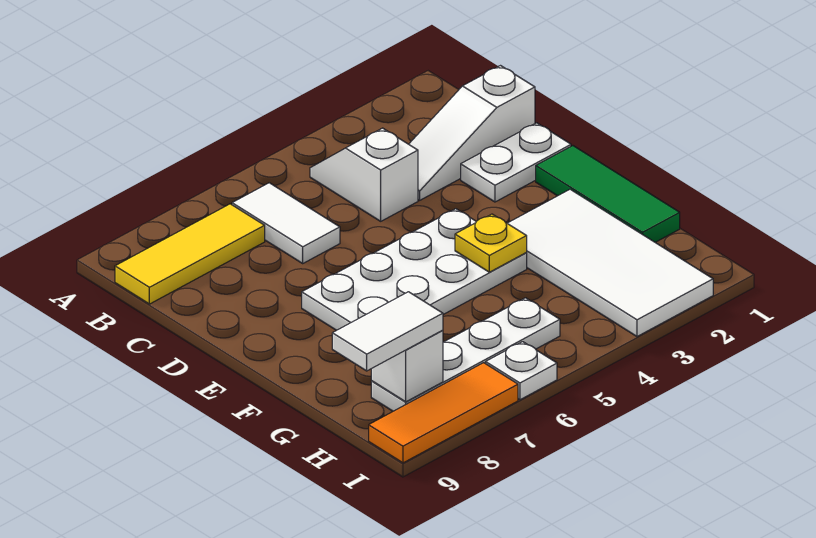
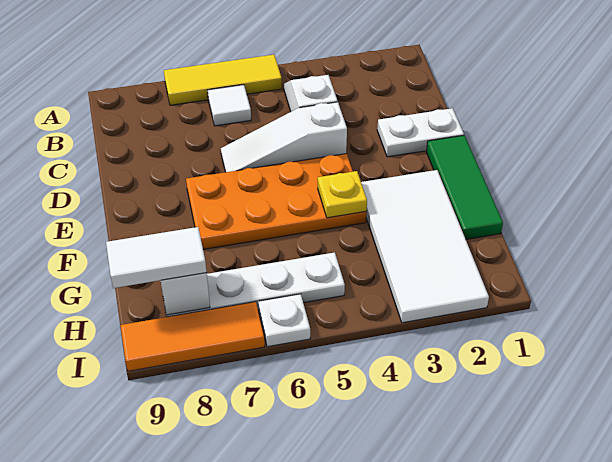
white 1x2 tile [232,183,340,263] -> white 1x1 tile [208,85,251,126]
yellow 1x3 tile [115,204,265,304] -> yellow 1x3 tile moved to [164,55,282,105]
white 1x3 slope [409,66,535,200] -> white 1x3 slope moved to [221,102,347,172]
white 2x4 plate [302,209,527,330] -> orange 2x4 plate [186,154,366,249]

